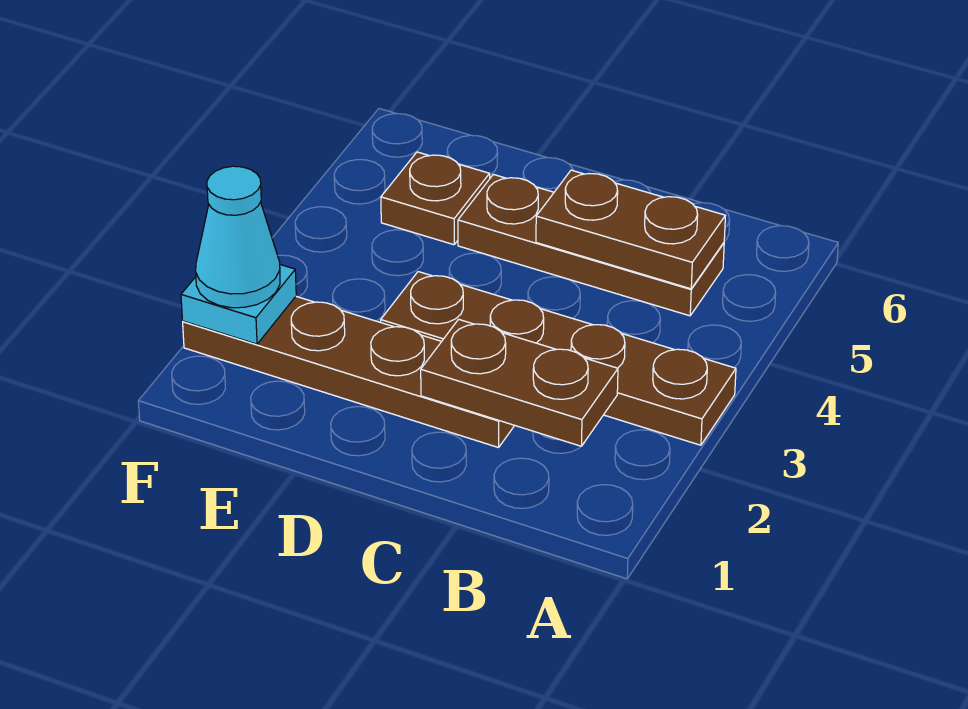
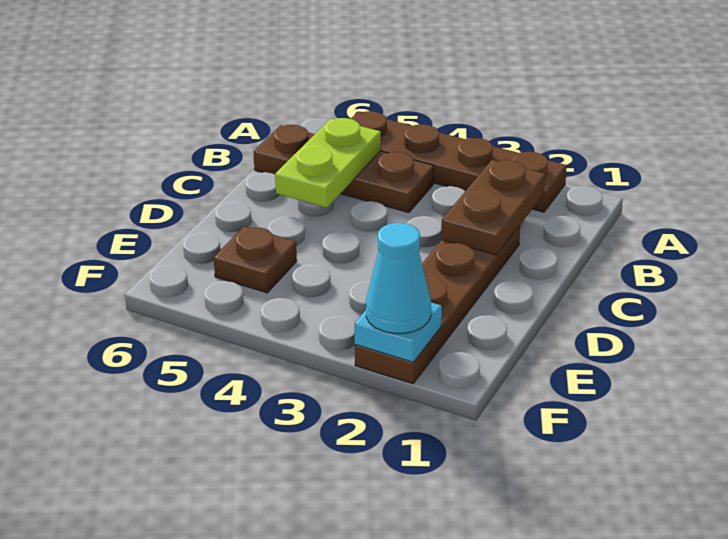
brown 1x4 plate [381,272,736,445] -> brown 1x4 plate turned to [351,111,567,212]
brown 1x3 plate [458,174,724,316] -> brown 1x3 plate turned to [253,125,434,213]
brown 1x2 plate [536,170,725,289] -> lime 1x2 plate [275,118,381,208]

